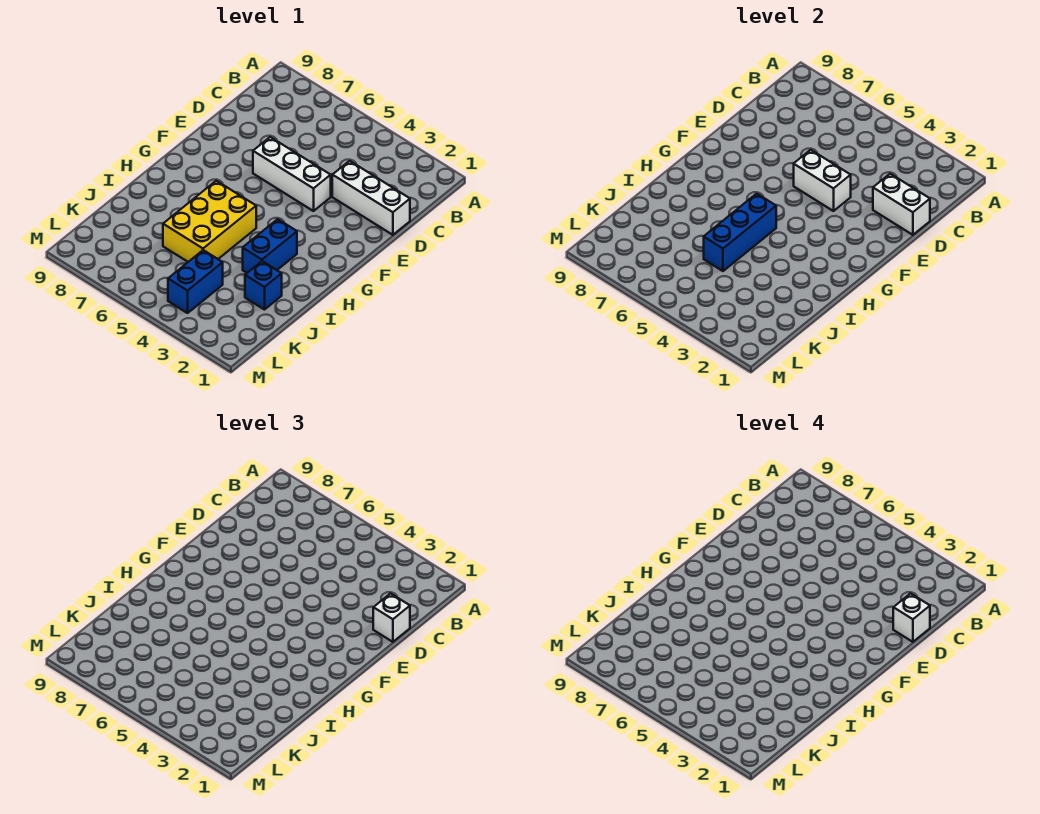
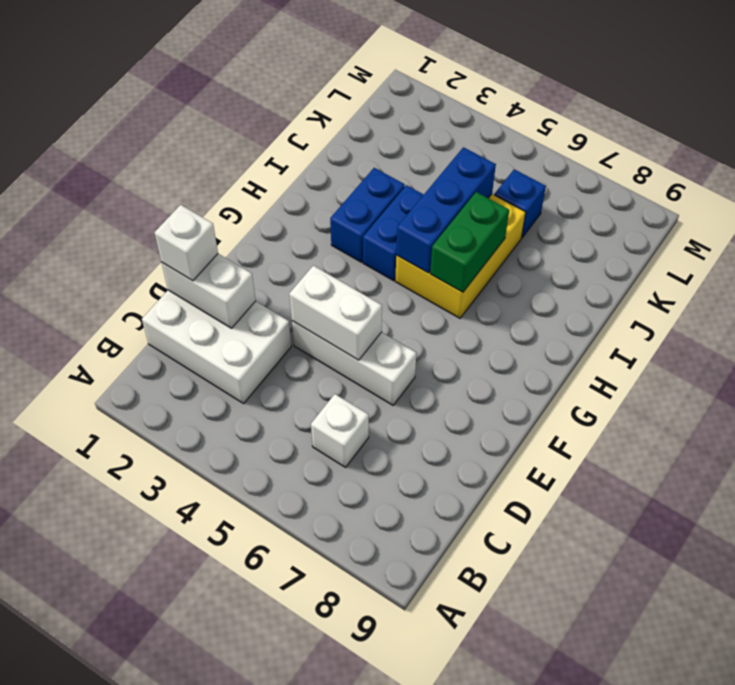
white 1x3 brick [332,161,410,235] -> white 2x3 brick [142,290,291,404]
white 1x1 brick [893,593,930,642] -> white 1x1 brick moved to [311,394,369,467]
none -> green 1x2 brick [430,192,509,292]
blue 1x1 brick [245,261,282,310] -> blue 1x1 brick moved to [495,169,546,238]
blue 1x2 brick [168,250,223,313] -> blue 1x2 brick moved to [363,185,424,281]

